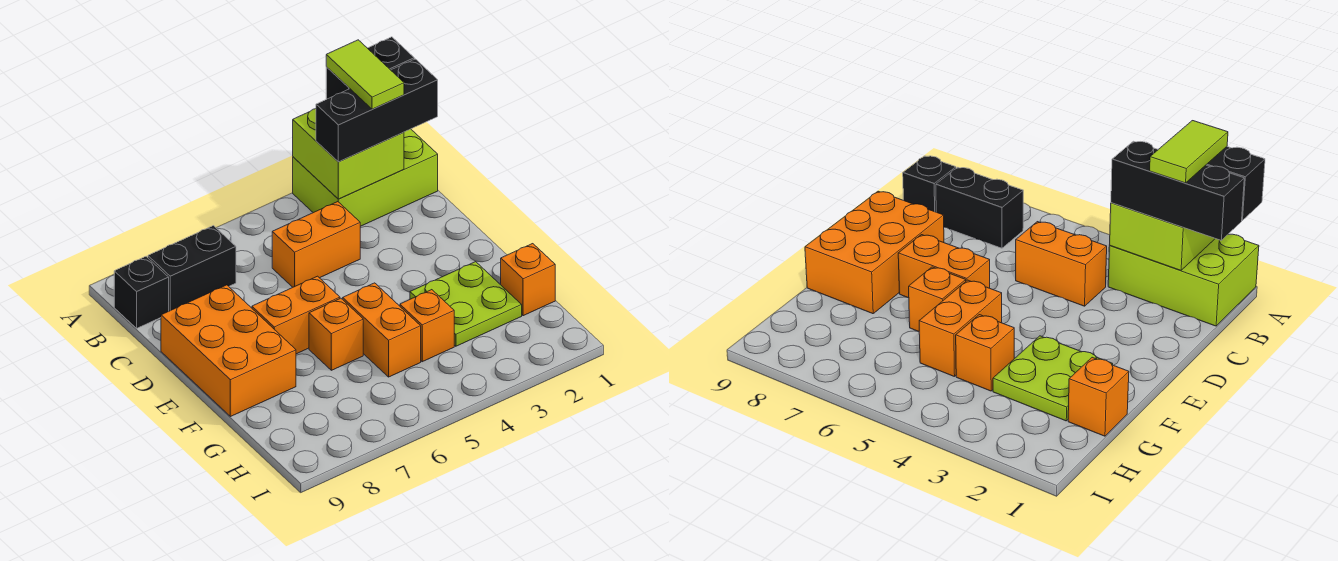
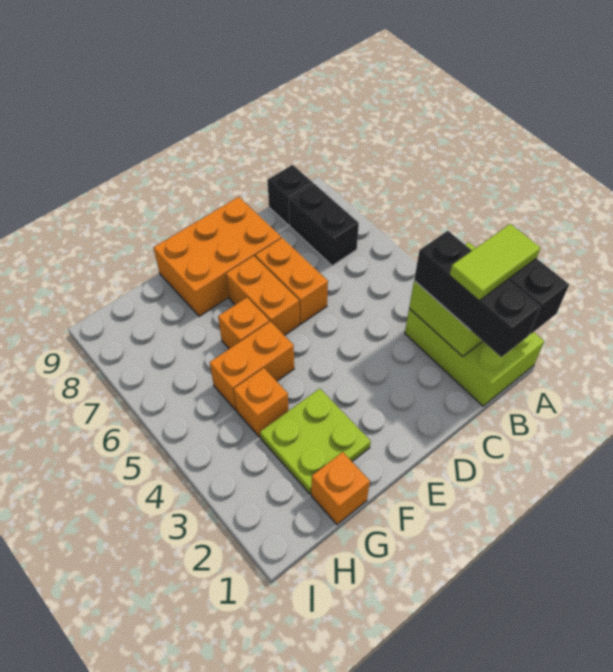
orange 1x2 brick [272,202,360,287] -> orange 1x2 brick moved to [255,238,328,324]

